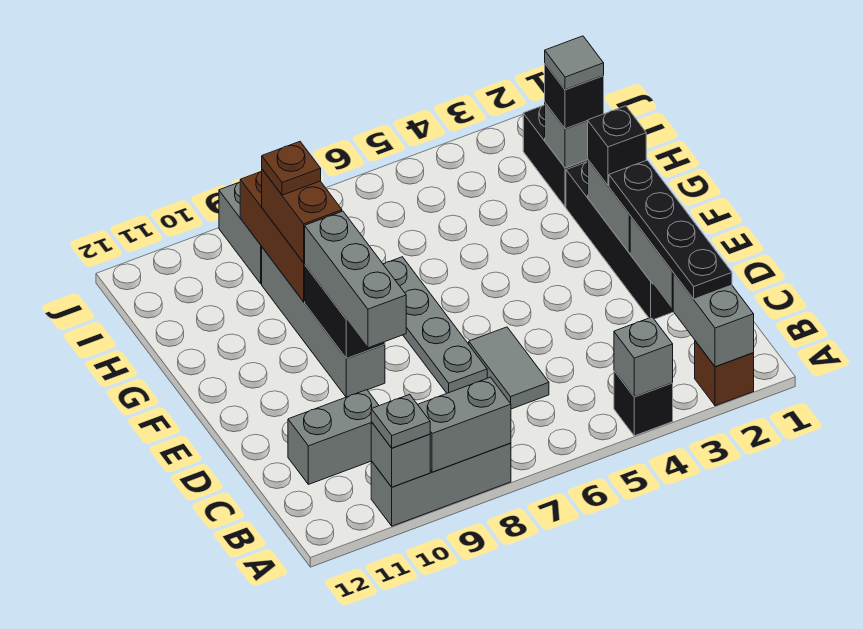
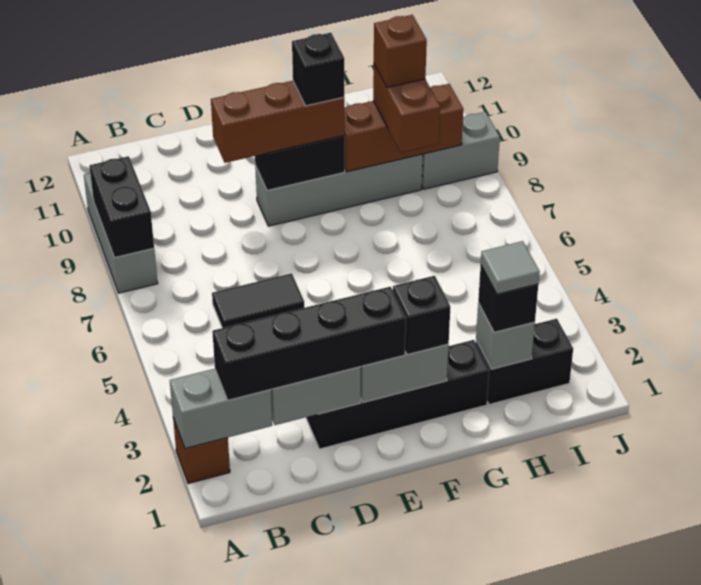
black 1x1 brick [614,371,673,436] -> black 1x1 brick moved to [292,33,344,106]
grey 1x1 brick [614,317,673,397] -> none
grey 1x2 brick [418,377,511,472] -> black 1x2 brick [89,156,154,258]
grey 1x1 brick [371,422,430,487] -> none
grey 1x1 plate [371,394,430,448] -> none
black 1x4 plate [609,160,732,299] -> black 1x4 brick [212,287,406,400]
grey 1x2 tile [469,327,549,409] -> black 1x2 tile [212,273,304,328]
grey 1x2 brick [288,390,379,484] -> none
grey 1x4 plate [383,257,487,393] -> none
grey 1x3 brick [304,211,406,348] -> brown 1x3 brick [211,81,345,163]
brown 1x2 brick [262,169,342,263] -> brown 1x2 brick turned to [373,64,440,153]
brown 1x1 plate [262,142,321,195] -> brown 1x1 brick [374,15,427,87]

